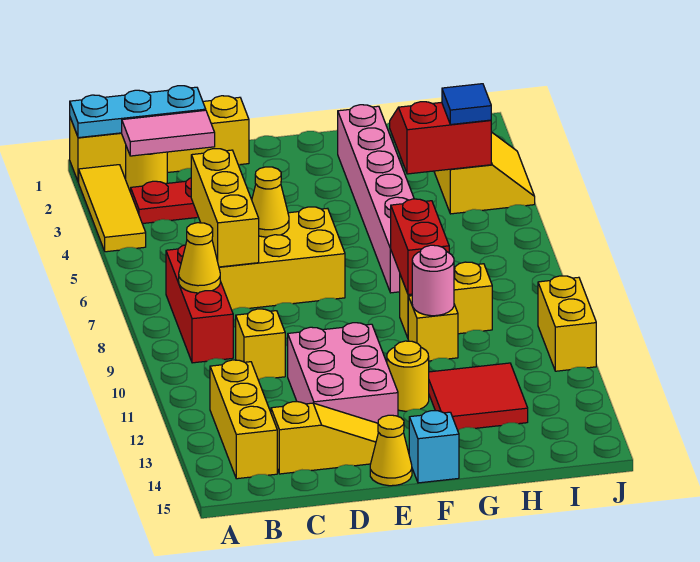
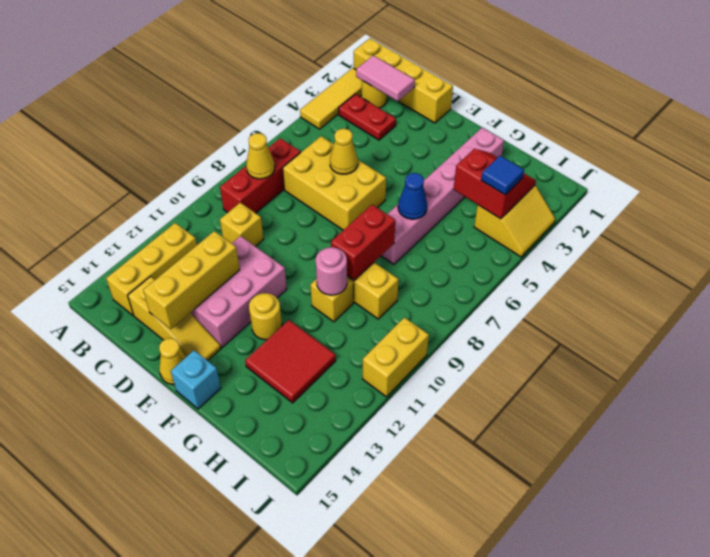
cyan 1x3 plate [70,86,206,138] -> none
yellow 1x3 brick [191,149,259,267] -> yellow 1x3 brick moved to [143,231,240,329]
none -> blue 1x1 cone [398,173,427,219]

